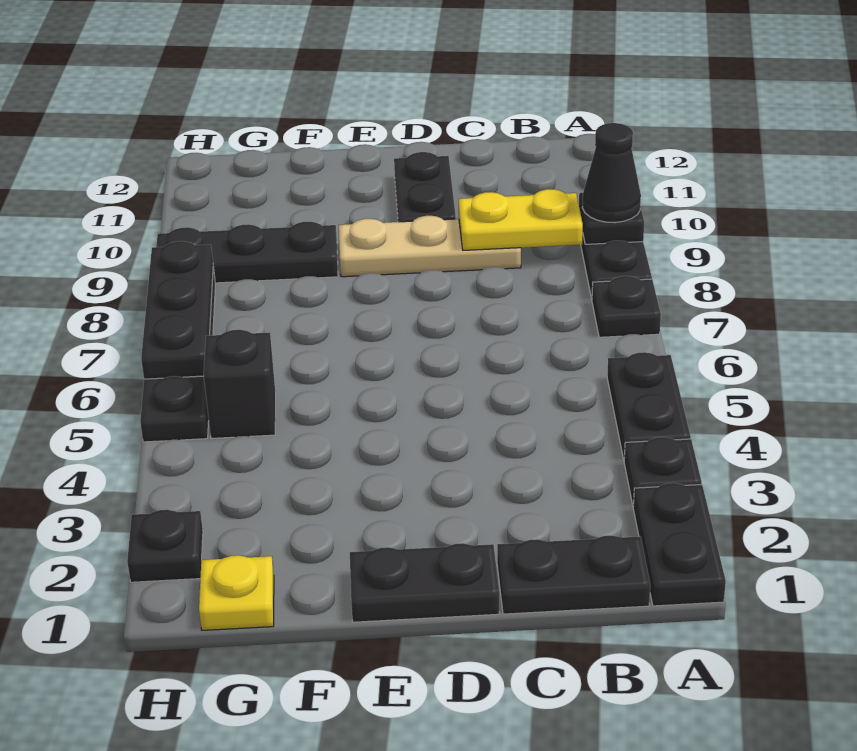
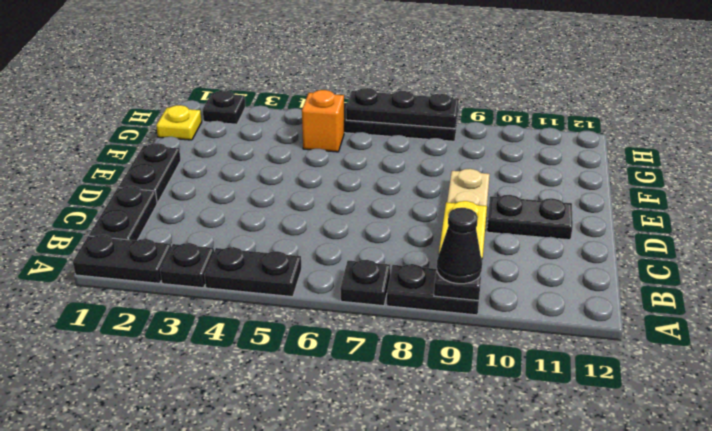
black 1x3 plate [156,222,338,283] -> none
black 1x1 brick [204,330,276,438] -> orange 1x1 brick [302,90,344,152]

